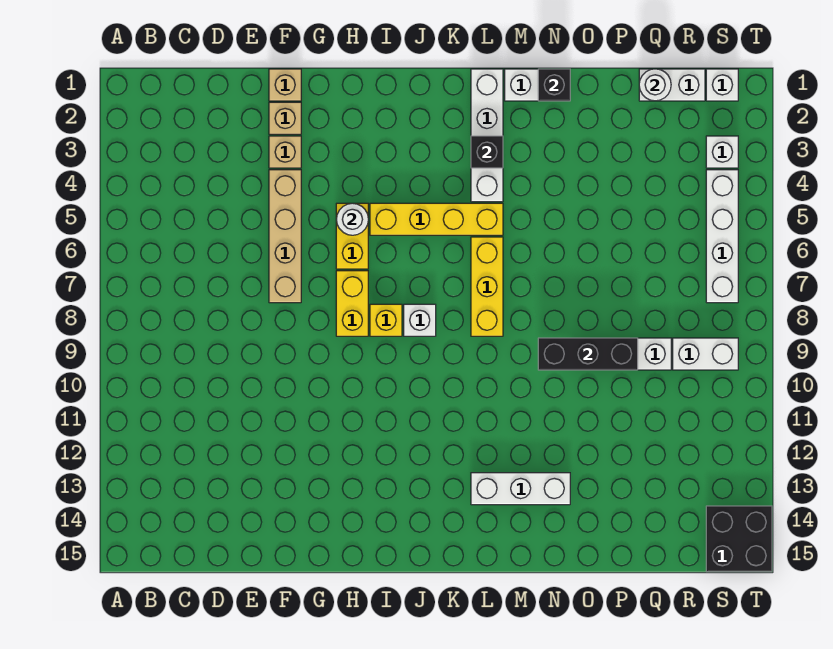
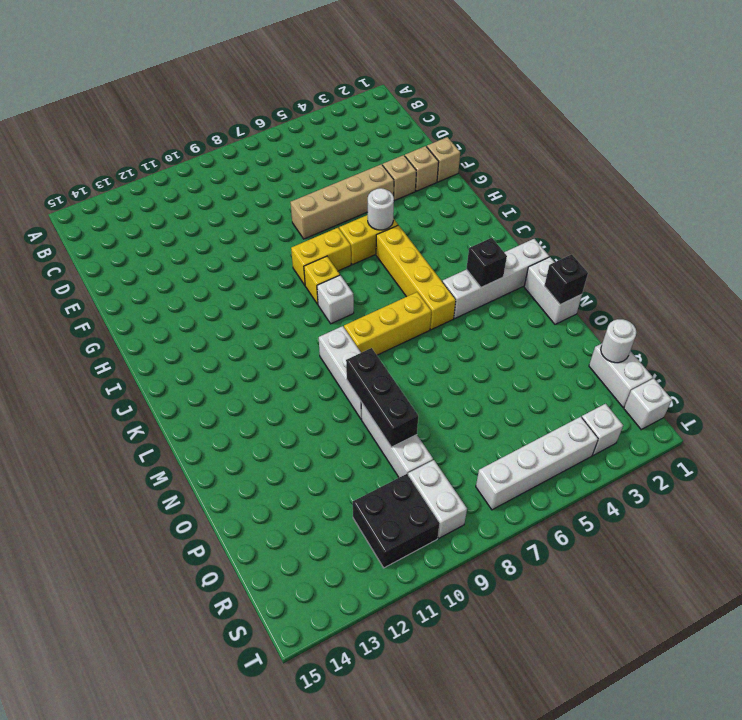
white 1x3 brick [471,473,570,505] -> white 1x3 brick moved to [319,326,362,419]
black 2x2 brick [706,506,772,572] -> black 2x2 brick moved to [353,474,440,568]

